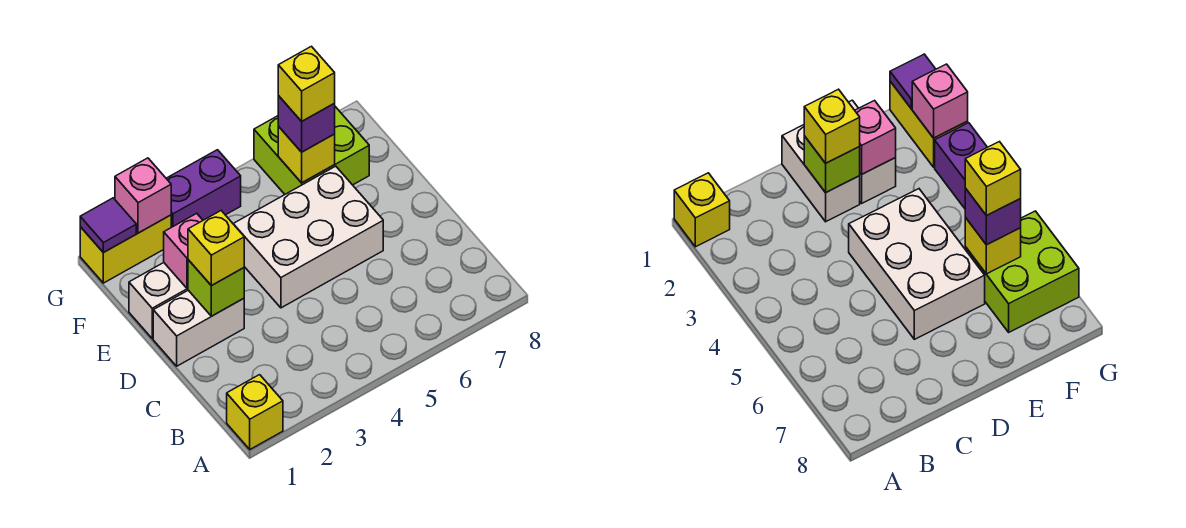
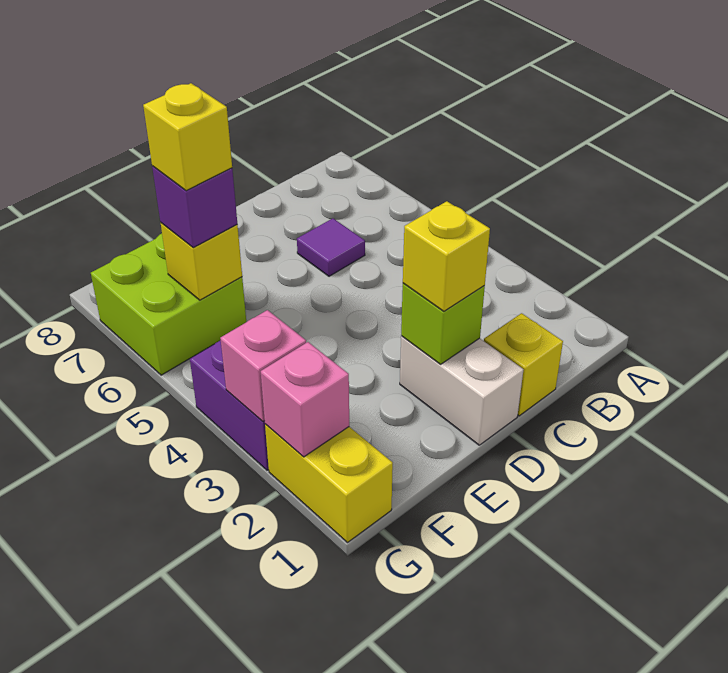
yellow 1x1 brick [227,375,283,449] -> yellow 1x1 brick moved to [484,313,563,416]
white 2x3 brick [234,166,383,308] -> none
white 1x2 brick [129,263,188,338] -> none
pink 1x1 brick [164,213,203,288] -> pink 1x1 brick moved to [220,310,306,422]
purple 1x1 tile [80,198,136,253] -> purple 1x1 tile moved to [297,218,365,276]

